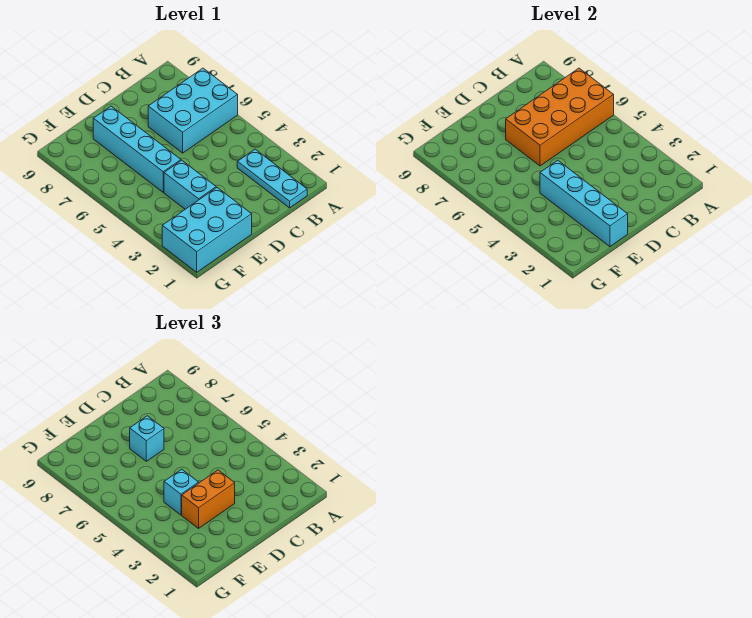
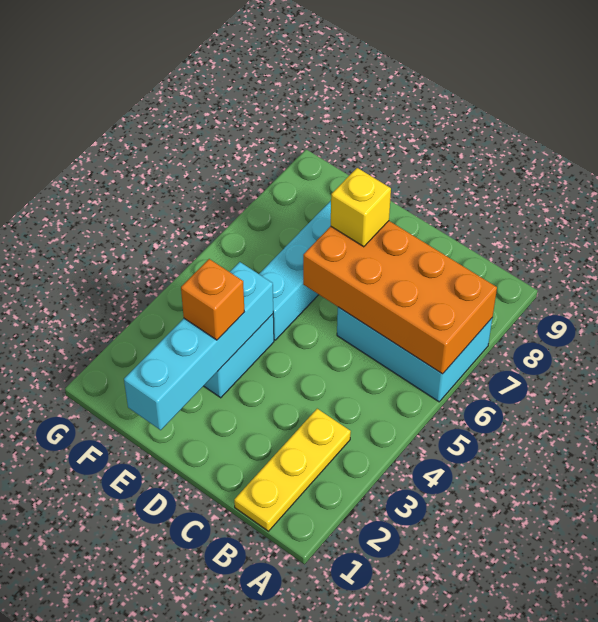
cyan 1x3 plate [237,149,307,208] -> yellow 1x3 plate [234,409,351,531]
orange 1x2 brick [182,470,235,528] -> orange 1x1 brick [181,259,244,340]
cyan 1x1 brick [130,416,164,461] -> yellow 1x1 brick [331,168,391,247]
cyan 2x3 brick [162,188,252,272] -> none
cyan 1x1 brick [164,469,199,515] -> none

